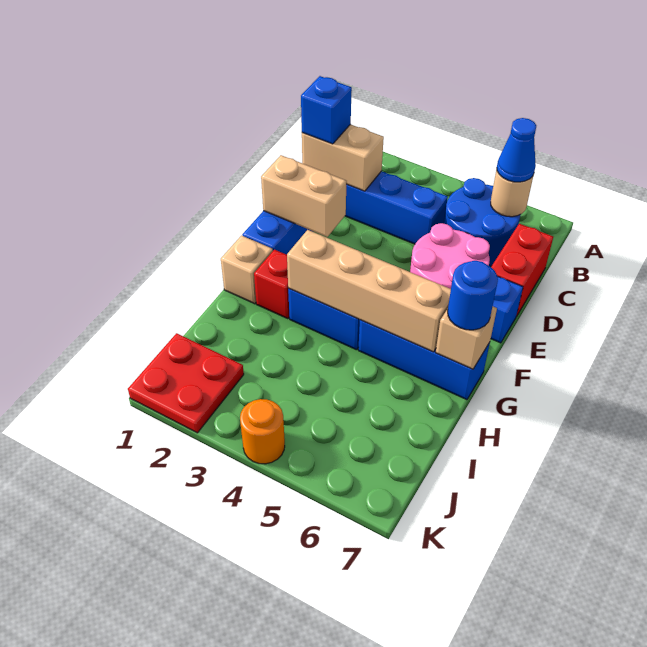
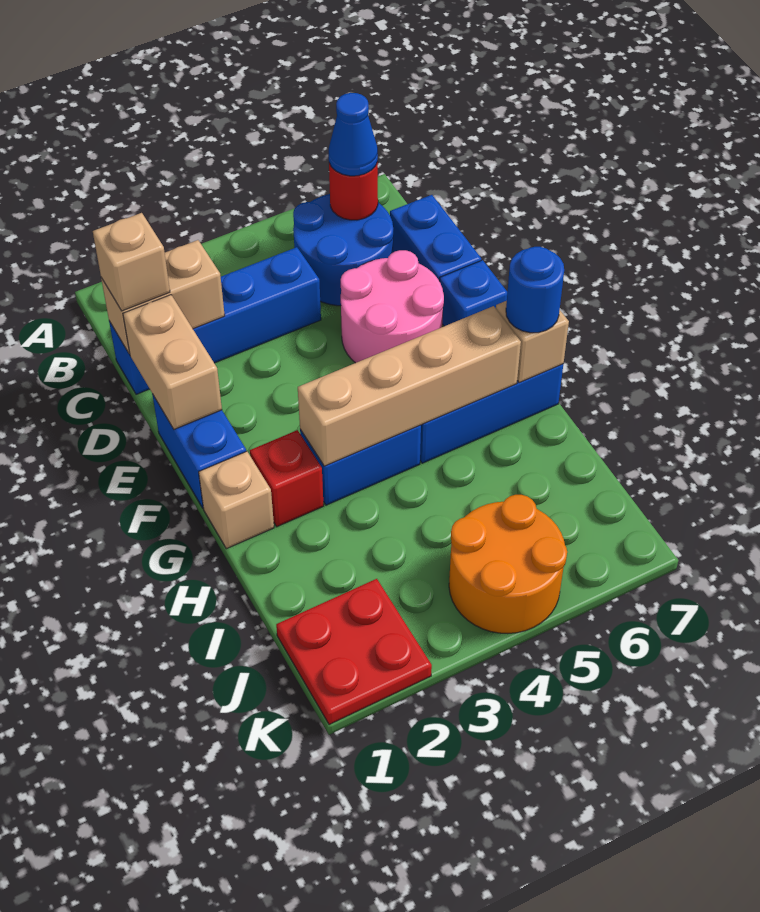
tan 1x1 round brick [491,169,534,217] -> red 1x1 round brick [329,162,378,220]
blue 1x1 brick [301,76,352,144] -> tan 1x1 brick [93,213,170,311]
red 1x2 brick [491,224,553,316] -> blue 1x2 brick [390,195,481,281]
tan 1x2 brick [261,155,347,237] -> tan 1x2 brick turned to [123,295,222,429]
orange 1x1 round brick [240,399,285,464] -> orange 2x2 round brick [449,495,567,634]

